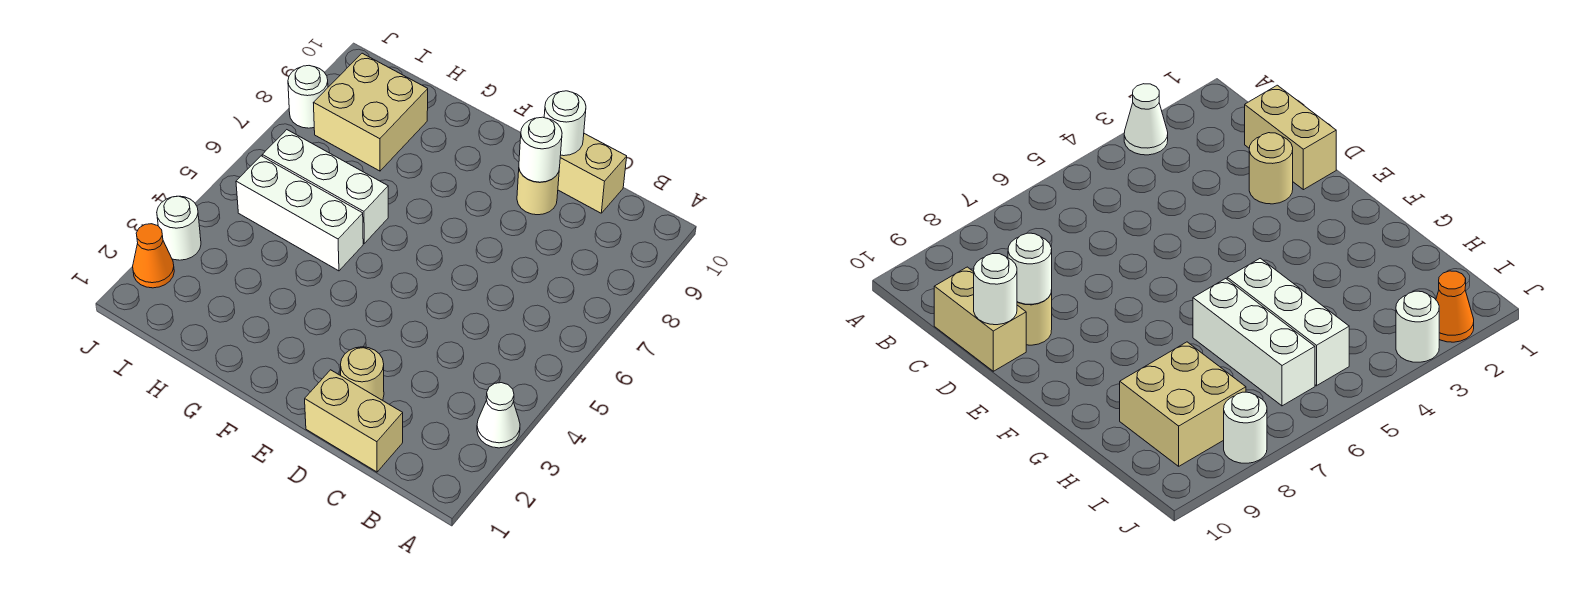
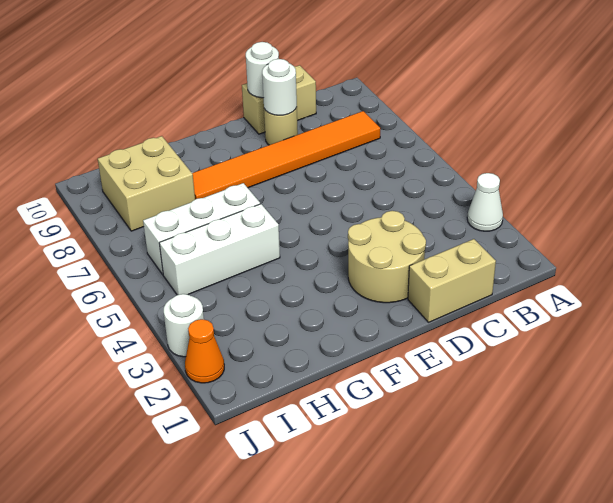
none -> orange 1x6 tile [192,111,380,199]
tan 1x1 round brick [340,347,384,400] -> tan 2x2 round brick [348,211,426,303]
white 1x1 round brick [288,66,328,128] -> none

